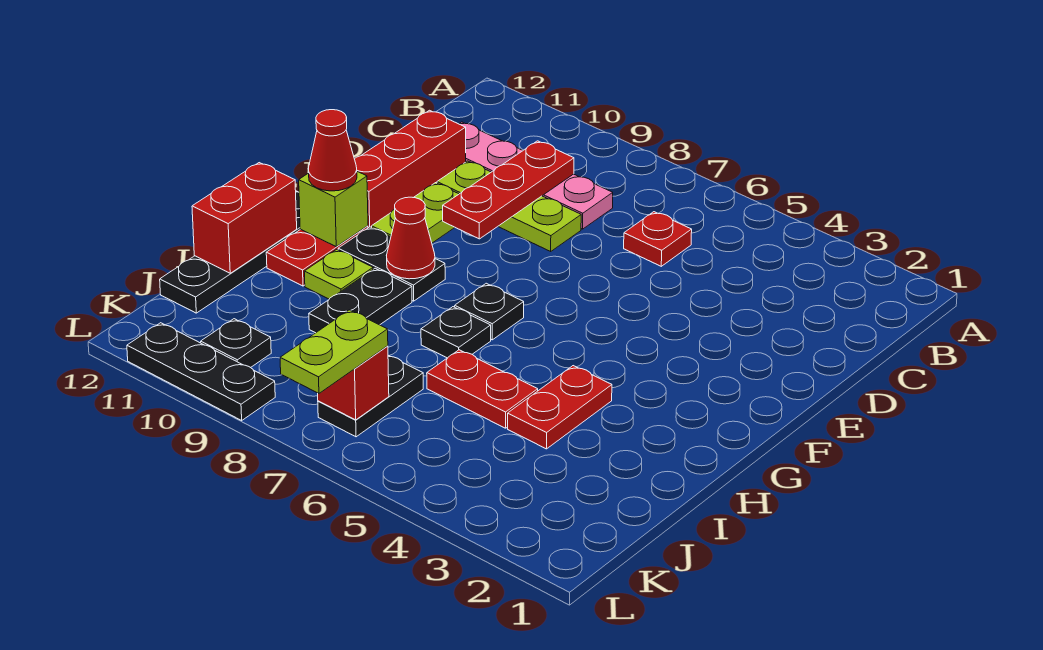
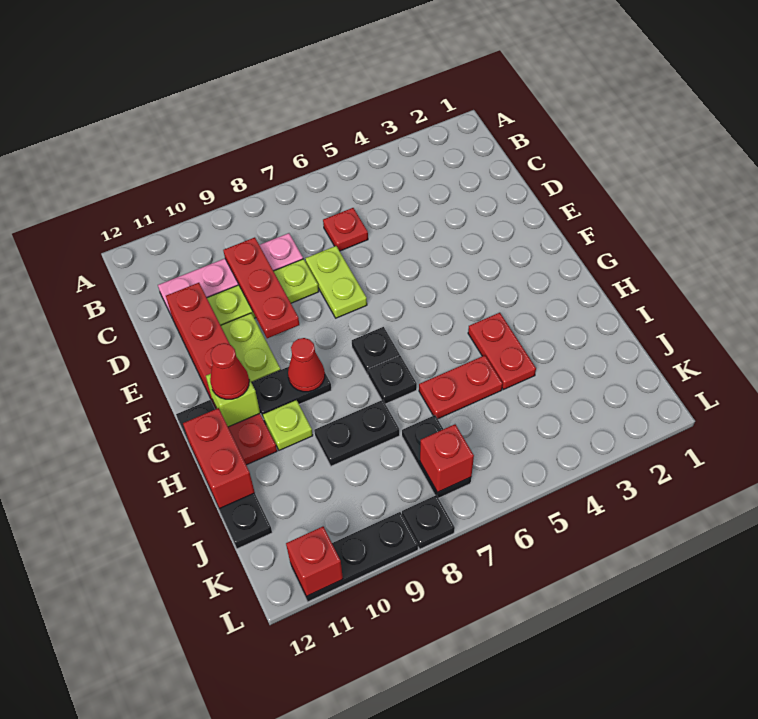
black 1x2 plate [309,268,412,333] -> black 1x2 plate turned to [314,400,400,466]
lime 1x2 plate [280,310,388,393] -> lime 1x2 plate moved to [305,246,367,318]
black 1x1 plate [201,319,271,368] -> black 1x1 plate moved to [402,495,455,549]
none -> red 1x1 brick [286,527,343,596]

